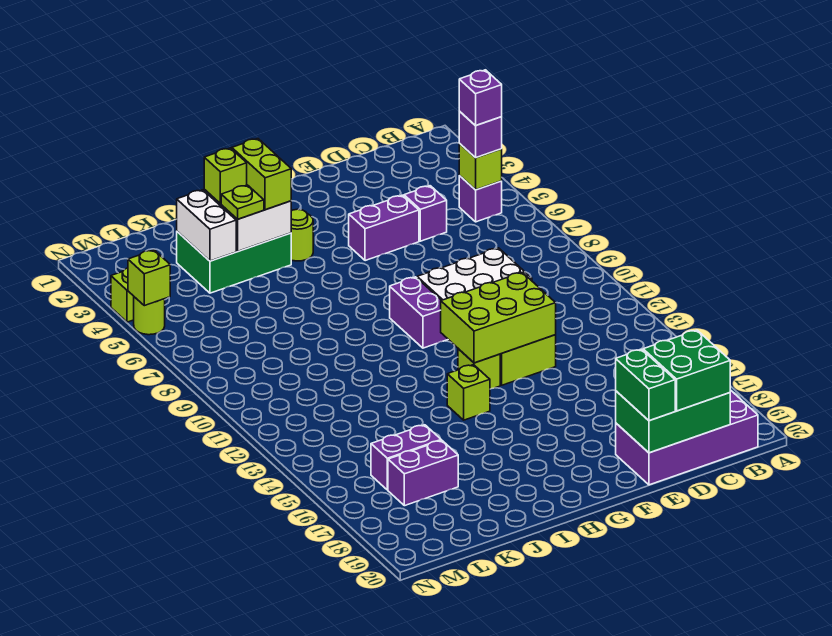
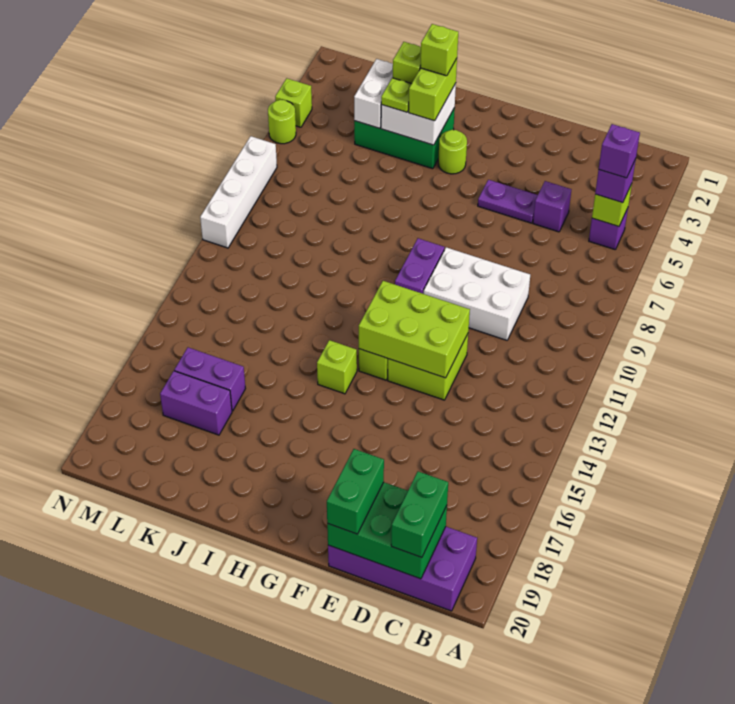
green 2x2 brick [643,330,730,411] -> green 1x2 brick [391,471,448,558]
purple 1x2 brick [349,195,419,261] -> purple 1x2 plate [478,180,538,223]
lime 1x1 brick [128,250,170,306] -> lime 1x1 brick moved to [420,24,458,76]
none -> white 1x4 brick [200,136,277,248]

